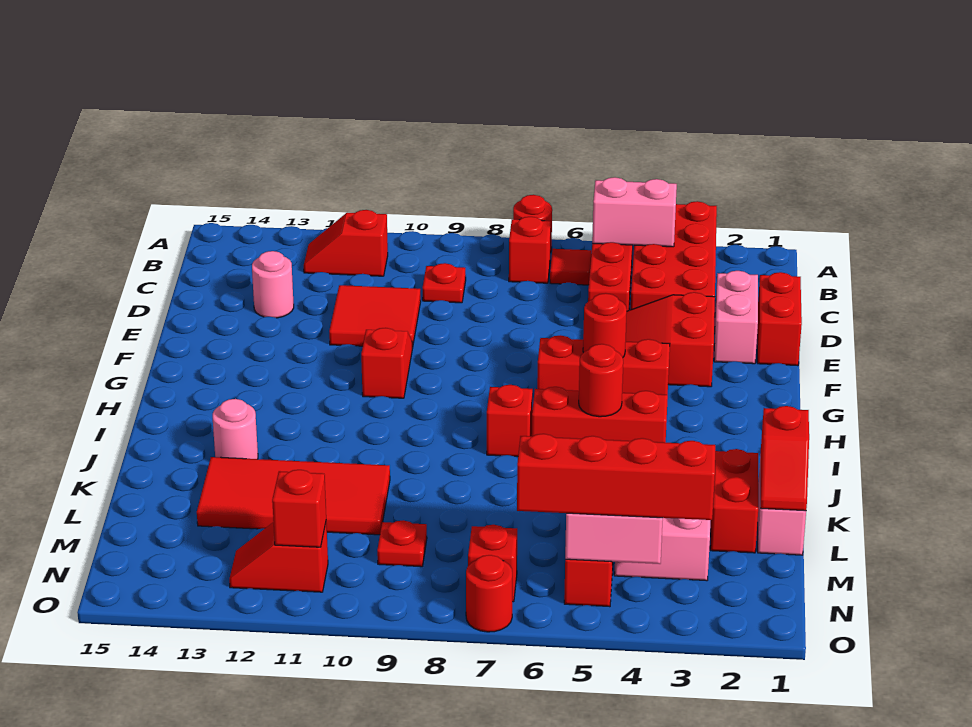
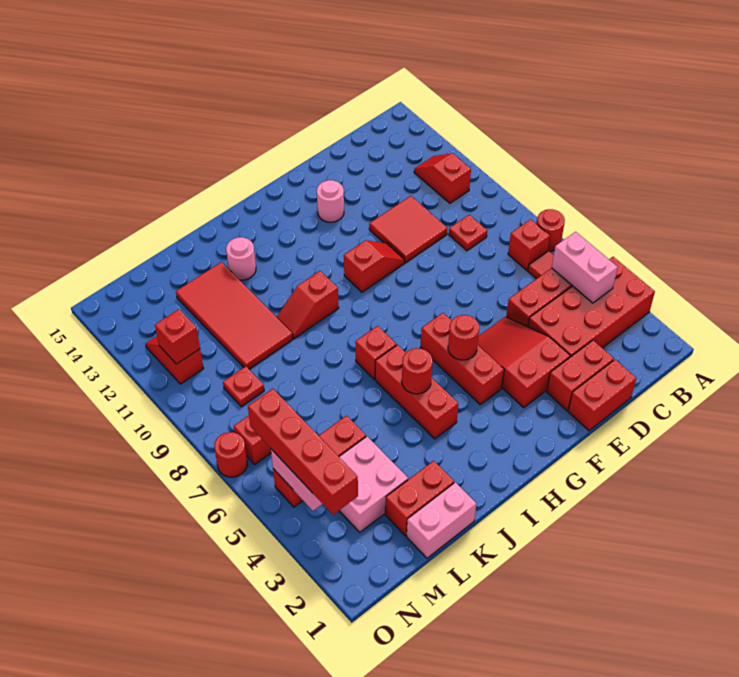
pink 1x2 brick [714,271,758,364] -> red 1x2 brick [547,340,614,411]
pink 1x1 round brick [252,251,294,318] -> pink 1x1 round brick moved to [317,180,344,222]
red 1x2 slope [761,406,809,511] -> red 1x2 slope moved to [277,271,339,339]

